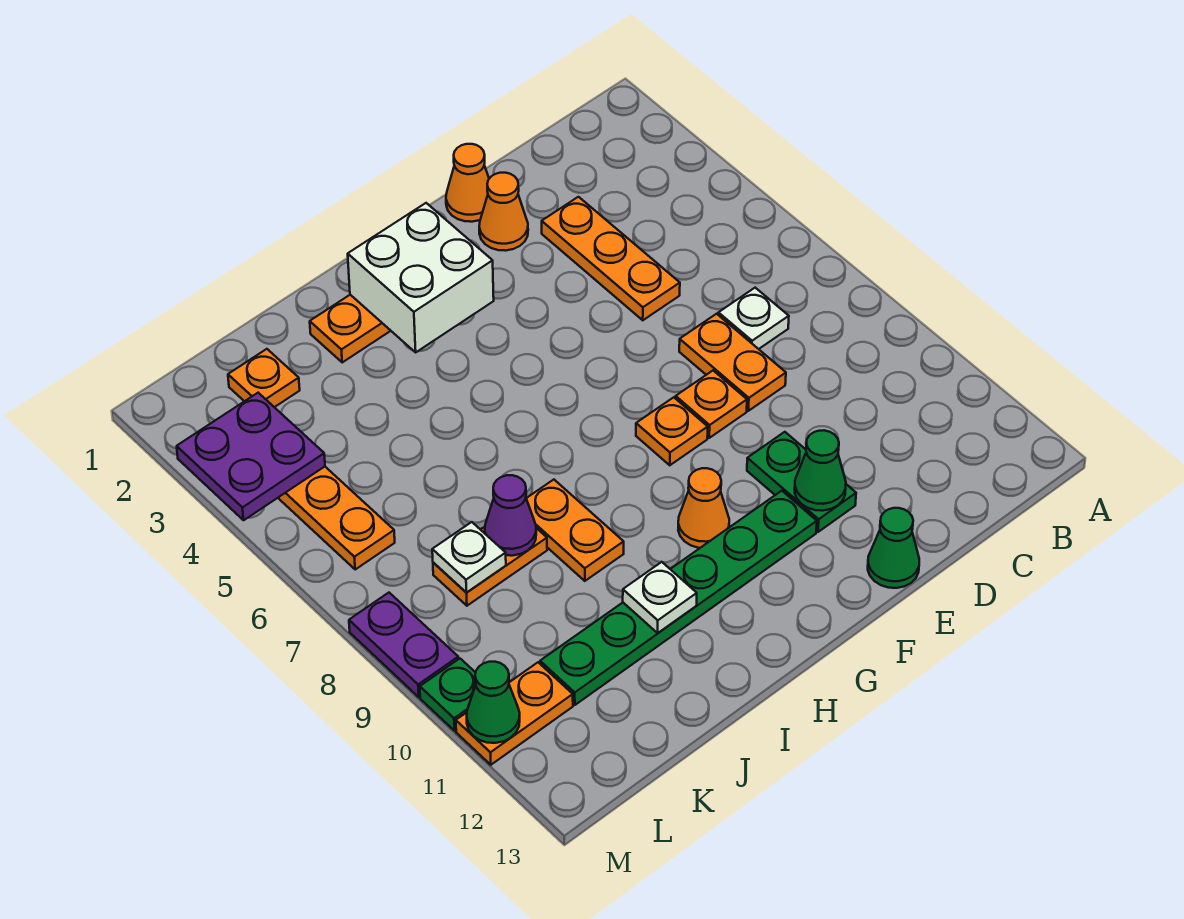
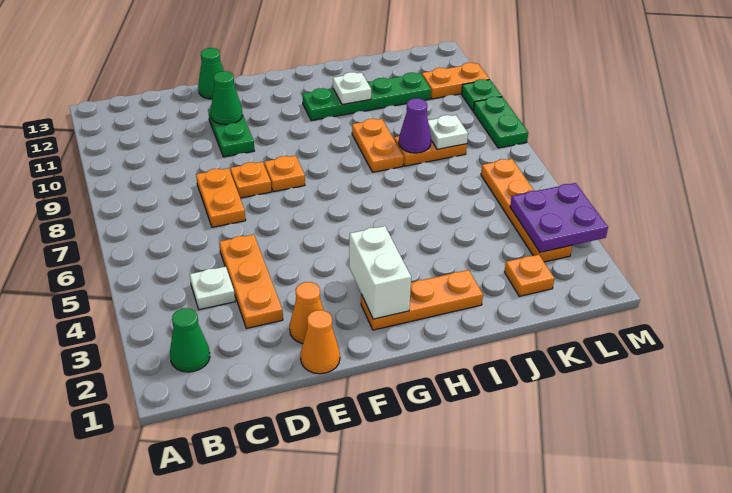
white 1x1 plate [718,288,789,349] -> white 1x1 plate moved to [190,267,235,310]
green 1x6 plate [540,491,817,705] -> green 1x4 plate [302,73,431,121]
white 2x2 brick [348,203,494,352] -> white 1x2 brick [349,226,411,319]
orange 1x1 cone [678,468,729,548] -> none
purple 1x2 plate [349,593,458,697] -> green 1x2 plate [474,97,528,148]
green 1x1 cone [467,662,520,743] -> green 1x1 cone moved to [170,308,210,372]

